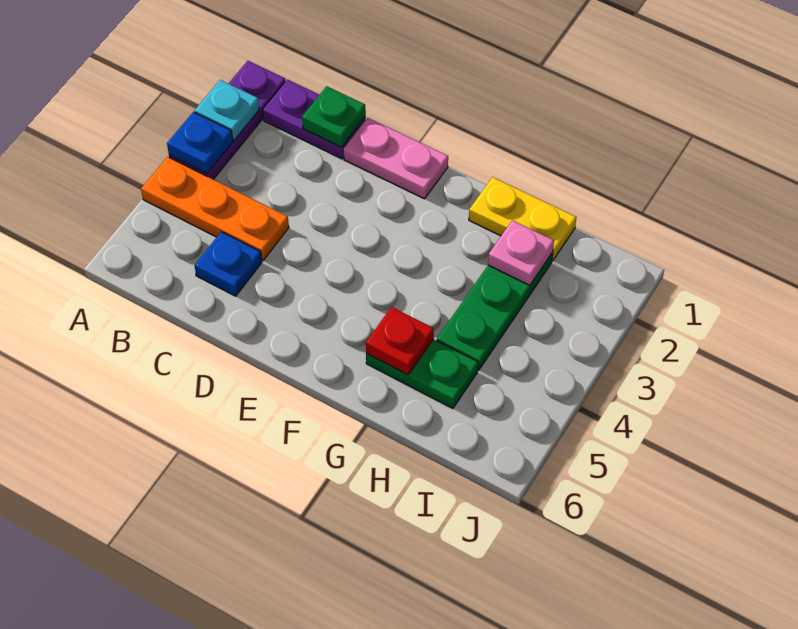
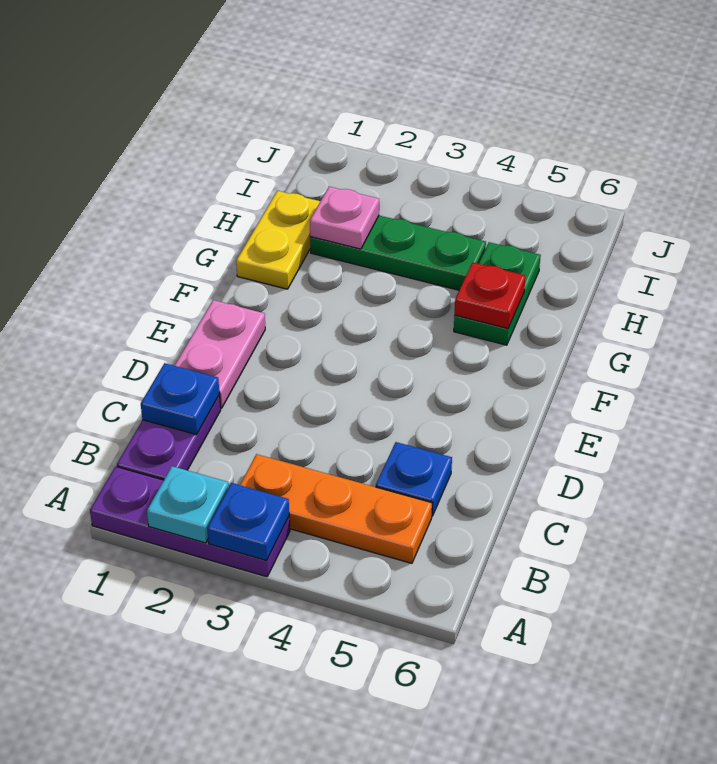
orange 1x3 plate [141,157,289,260] -> orange 1x3 plate turned to [240,454,432,563]
green 1x1 plate [302,86,366,147] -> blue 1x1 plate [141,363,219,435]

